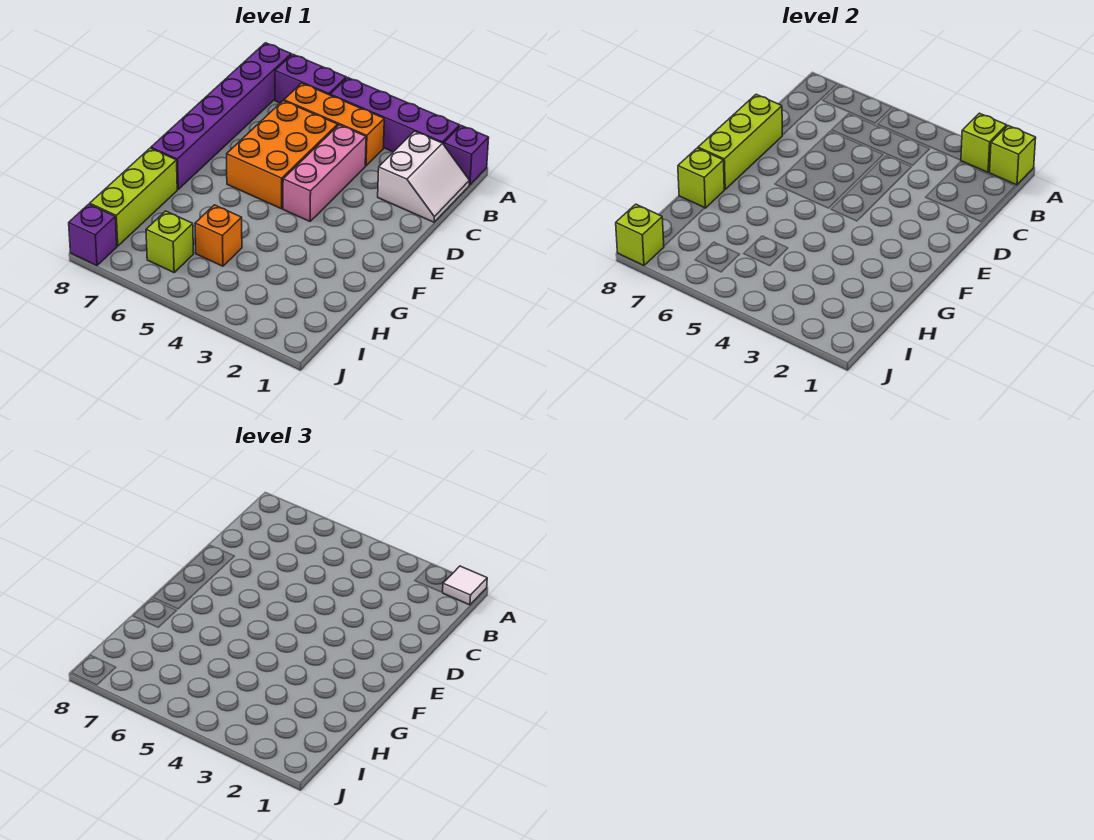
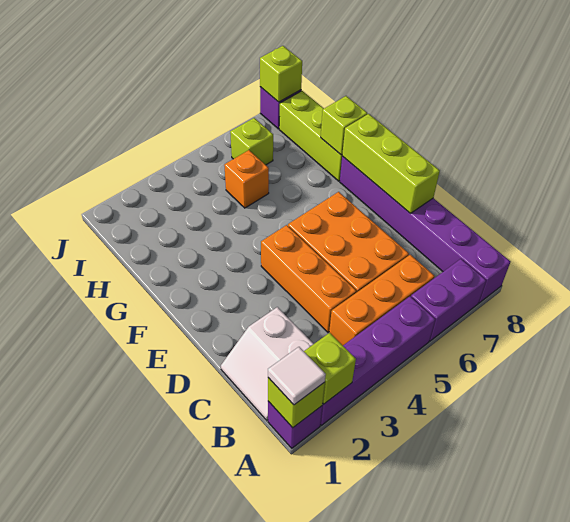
pink 1x3 brick [283,125,366,221] -> orange 1x3 brick [261,225,356,332]

